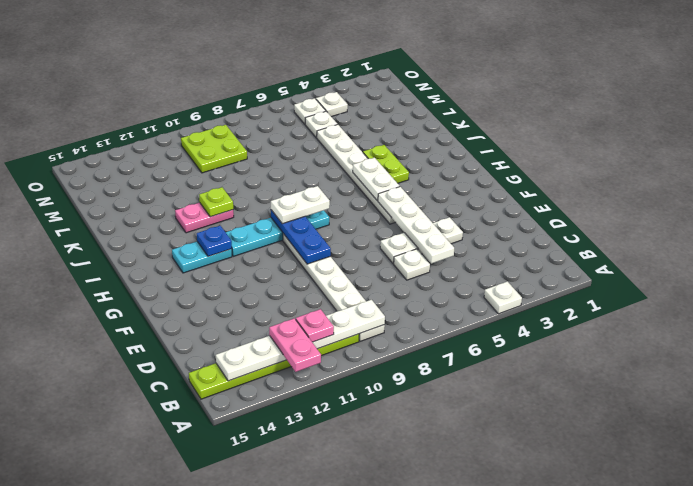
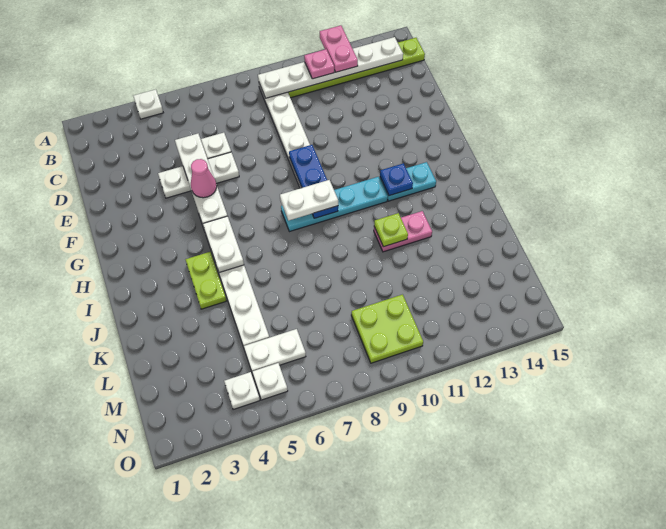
none -> pink 1x1 cone [191,159,217,198]
white 1x1 plate [305,111,337,138] -> white 1x2 plate [244,329,306,371]

